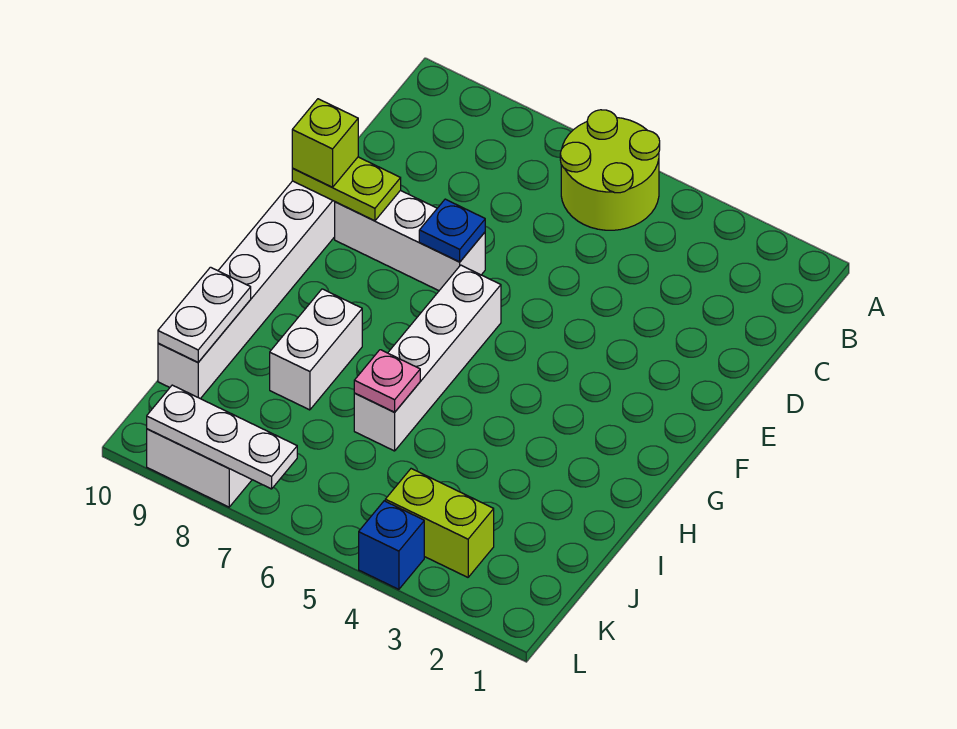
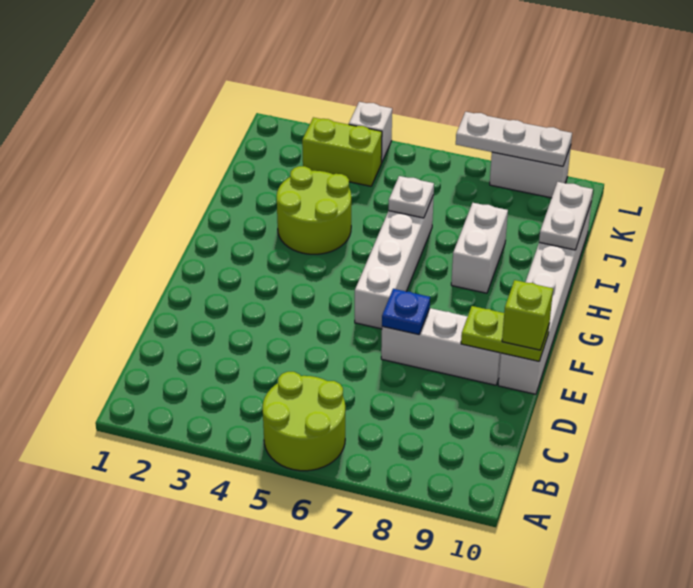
none -> lime 2x2 round brick [277,166,351,254]
pink 1x1 plate [354,350,420,412] -> white 1x1 plate [389,176,434,218]
blue 1x1 brick [359,501,424,589] -> white 1x1 brick [349,102,392,163]

